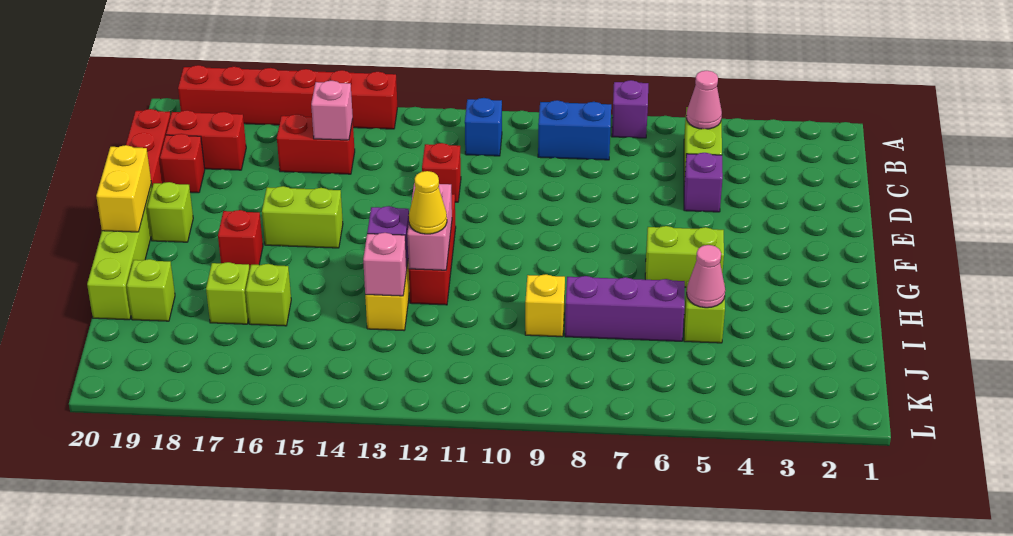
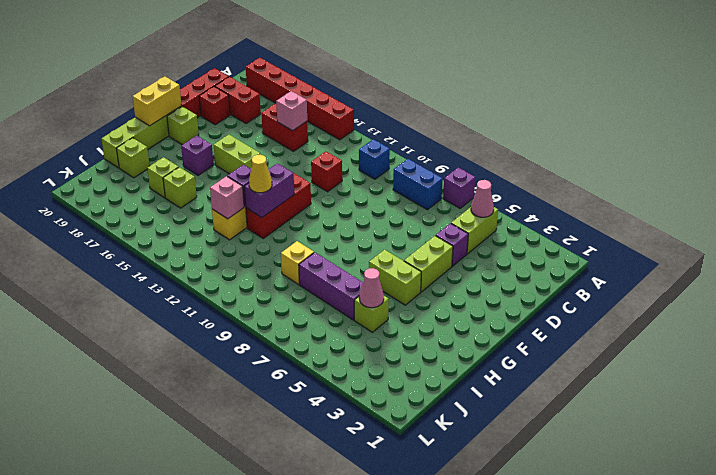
none -> lime 1x2 brick [404,236,453,292]
pink 1x2 brick [407,183,452,270] -> purple 1x2 brick [244,163,294,217]
red 1x1 brick [218,210,263,269] -> purple 1x1 brick [181,136,214,175]

